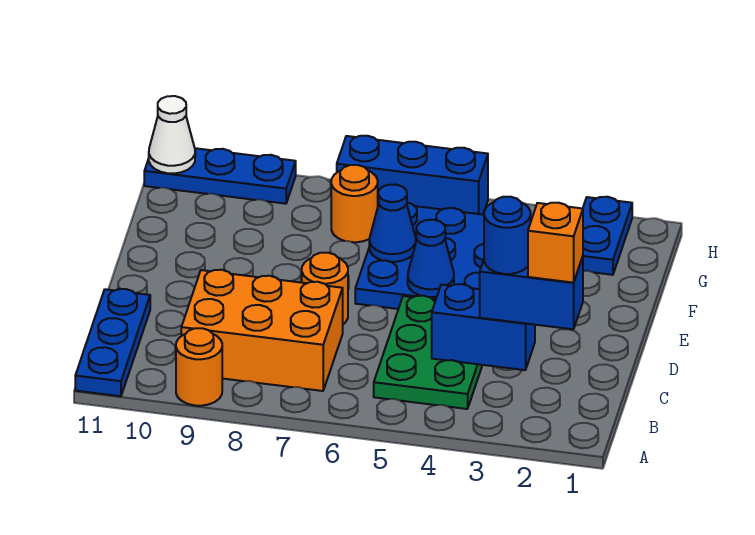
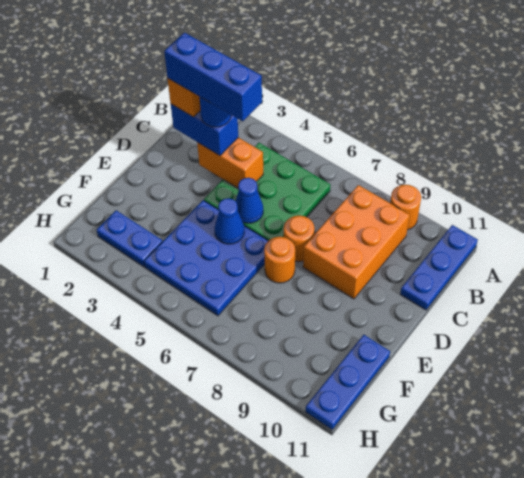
green 2x3 plate [374,296,482,409] -> green 3x3 plate [204,143,330,241]
orange 2x3 brick [181,270,343,391] -> orange 2x3 brick turned to [303,185,410,299]
blue 1x2 brick [432,284,535,370] -> orange 1x2 brick [197,138,263,188]
blue 1x1 cone [369,184,416,262] -> blue 1x1 cone moved to [236,178,263,223]
blue 1x2 plate [583,197,632,275] -> blue 1x2 plate turned to [96,210,162,267]
orange 1x1 round brick [331,165,378,242] -> orange 1x1 round brick moved to [264,237,295,283]
blue 1x3 brick [337,136,488,215] -> blue 1x3 brick moved to [164,33,262,121]
blue 1x3 plate [144,148,296,204] -> blue 1x3 plate turned to [306,335,390,430]
white 1x1 cone [149,96,195,173] -> none

